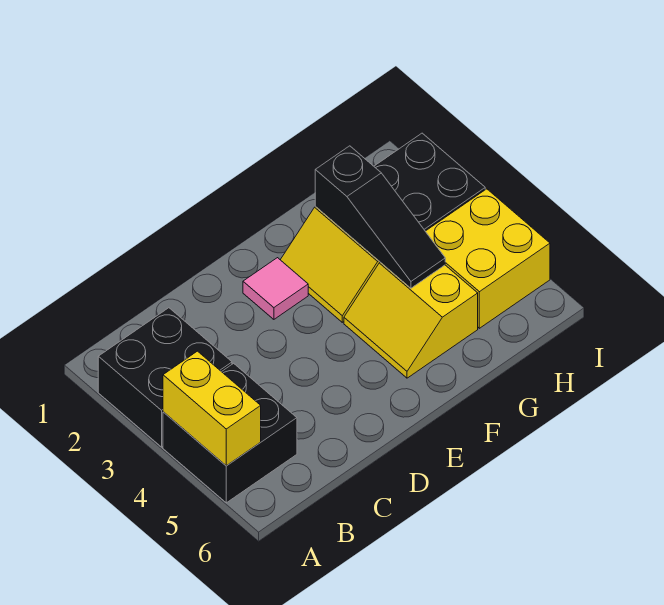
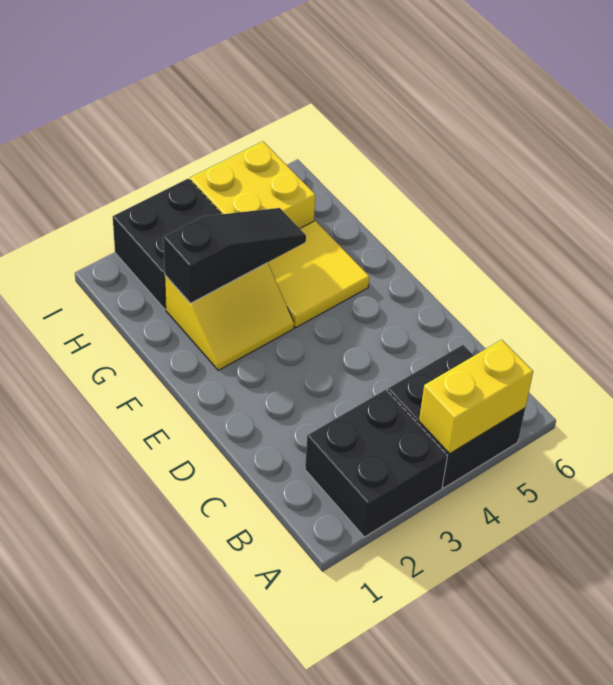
pink 1x1 tile [243,258,308,319] -> none
yellow 2x2 slope [344,262,478,378] -> yellow 2x2 tile [268,221,369,327]

